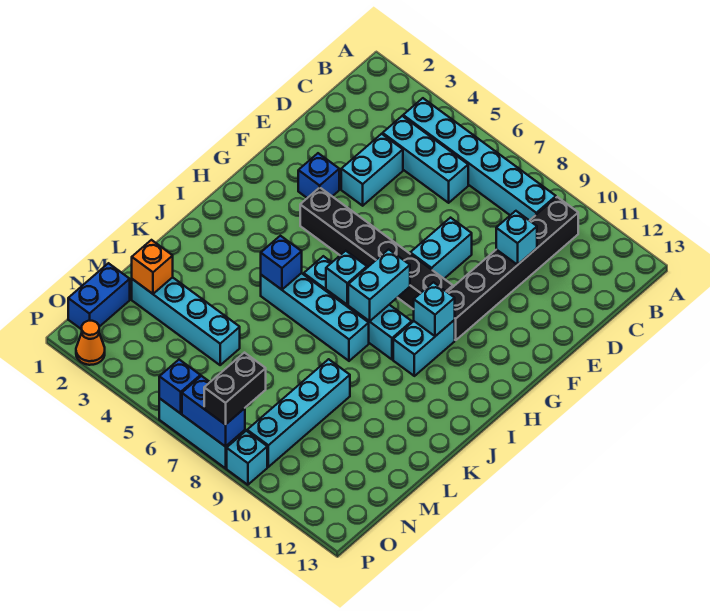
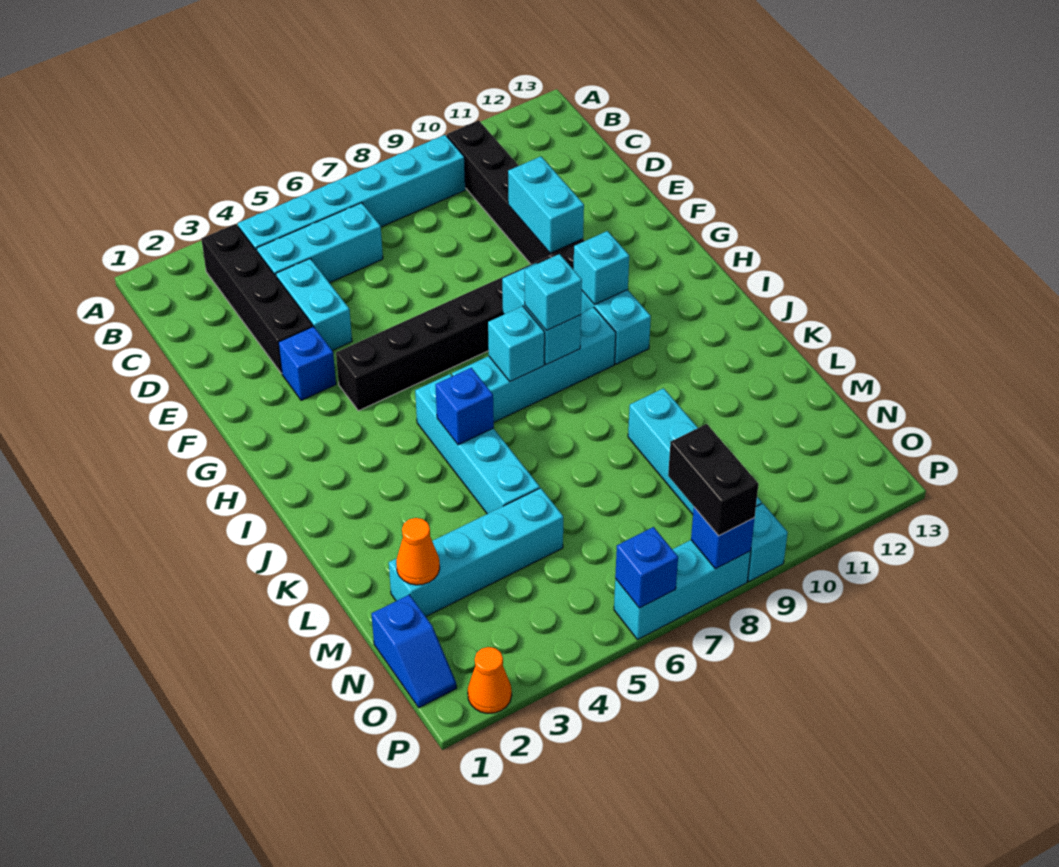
none -> black 1x4 brick [201,224,313,373]
cyan 1x1 brick [496,211,537,265] -> cyan 1x1 brick moved to [525,254,582,331]
cyan 1x2 brick [410,218,472,279] -> cyan 1x2 brick moved to [508,156,584,253]
cyan 1x4 brick [261,273,369,361] -> cyan 1x4 brick turned to [415,374,540,514]
orange 1x1 brick [132,240,173,294] -> orange 1x1 cone [396,518,440,585]
blue 1x2 brick [68,263,130,329] -> blue 1x2 slope [372,595,457,708]
blue 1x2 brick [182,376,245,447] -> blue 1x1 brick [691,507,755,569]

